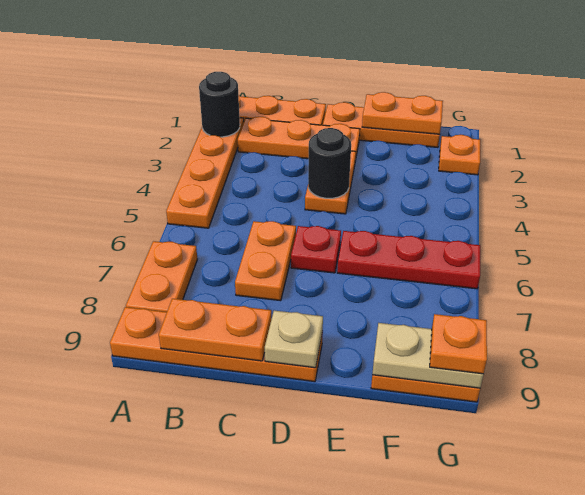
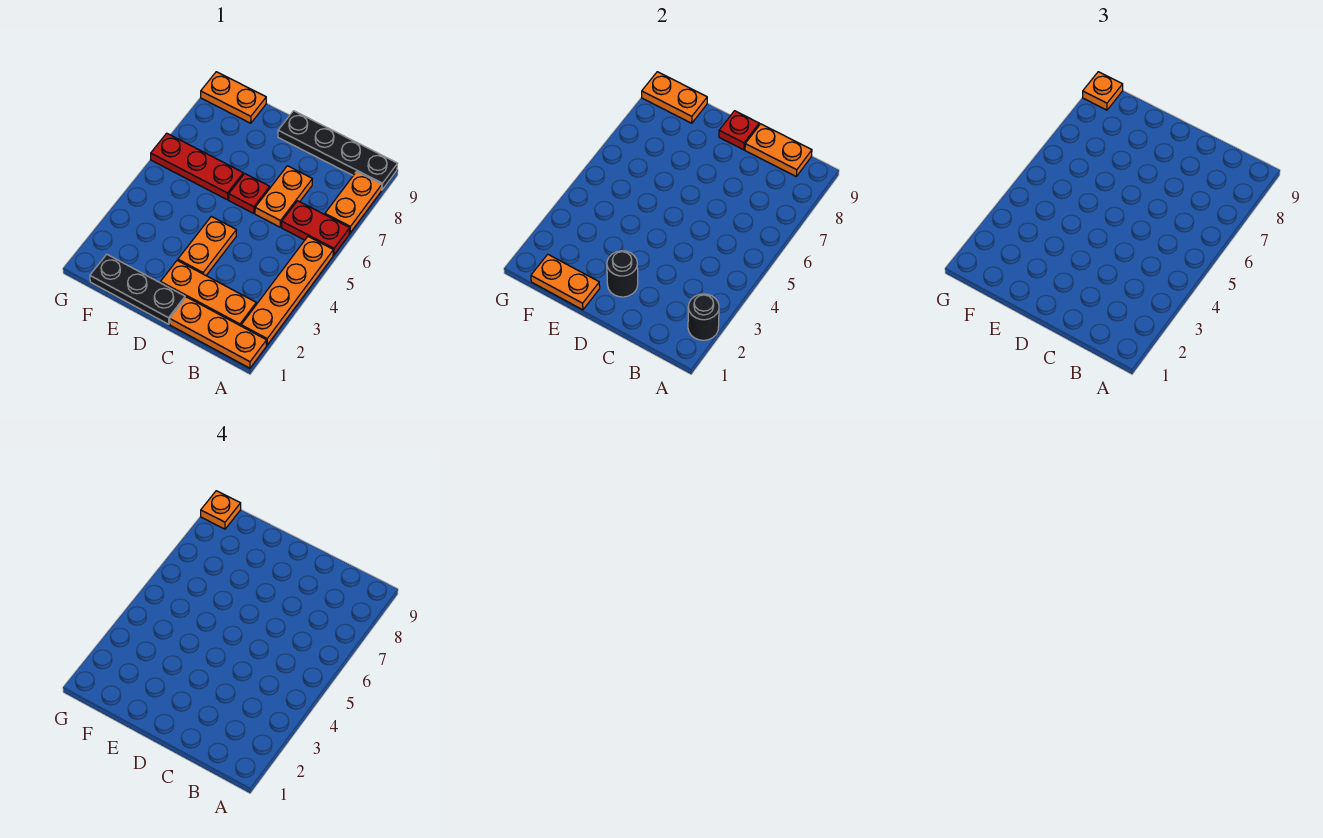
none -> red 1x2 plate [282,201,350,255]
orange 1x4 plate [110,307,323,382] -> black 1x4 plate [278,111,398,190]
orange 1x3 plate [323,102,440,147] -> black 1x3 plate [90,254,185,324]
black 1x1 round brick [308,128,351,198] -> black 1x1 round brick moved to [607,251,638,297]
tan 1x1 plate [265,311,323,368] -> red 1x1 plate [719,111,759,150]
tan 1x2 plate [372,323,483,388] -> orange 1x2 plate [642,72,707,123]
orange 1x1 plate [439,135,480,175] -> orange 1x1 plate moved to [201,491,241,529]

